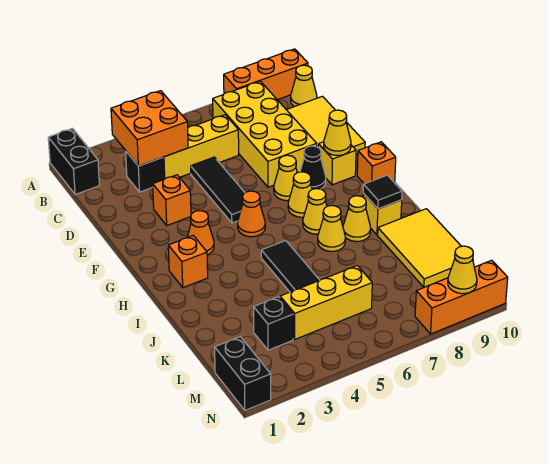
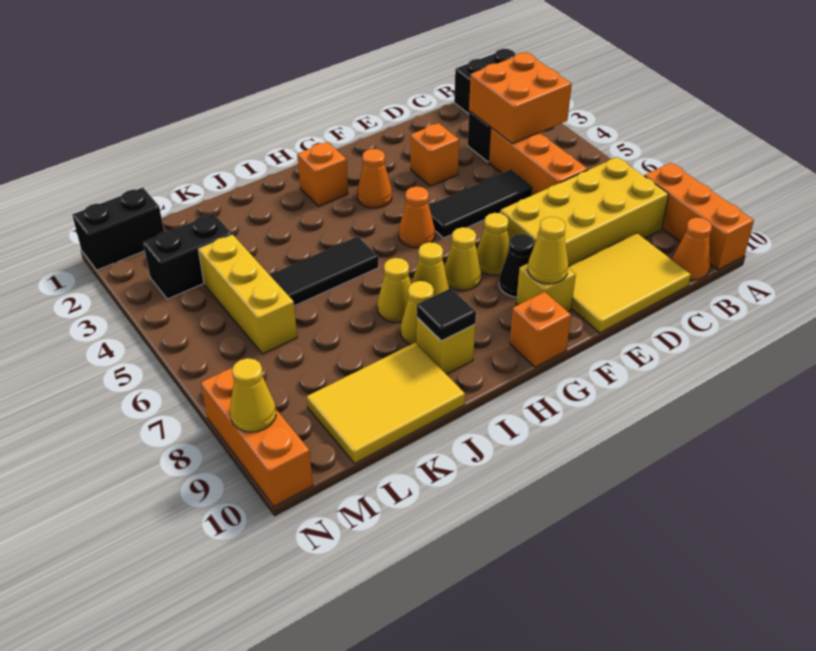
yellow 1x1 cone [291,65,317,107] -> orange 1x1 cone [672,217,712,280]
yellow 1x3 brick [162,115,239,179] -> orange 1x3 brick [489,128,588,196]
black 1x1 brick [254,297,293,350] -> black 1x2 brick [143,214,232,299]

